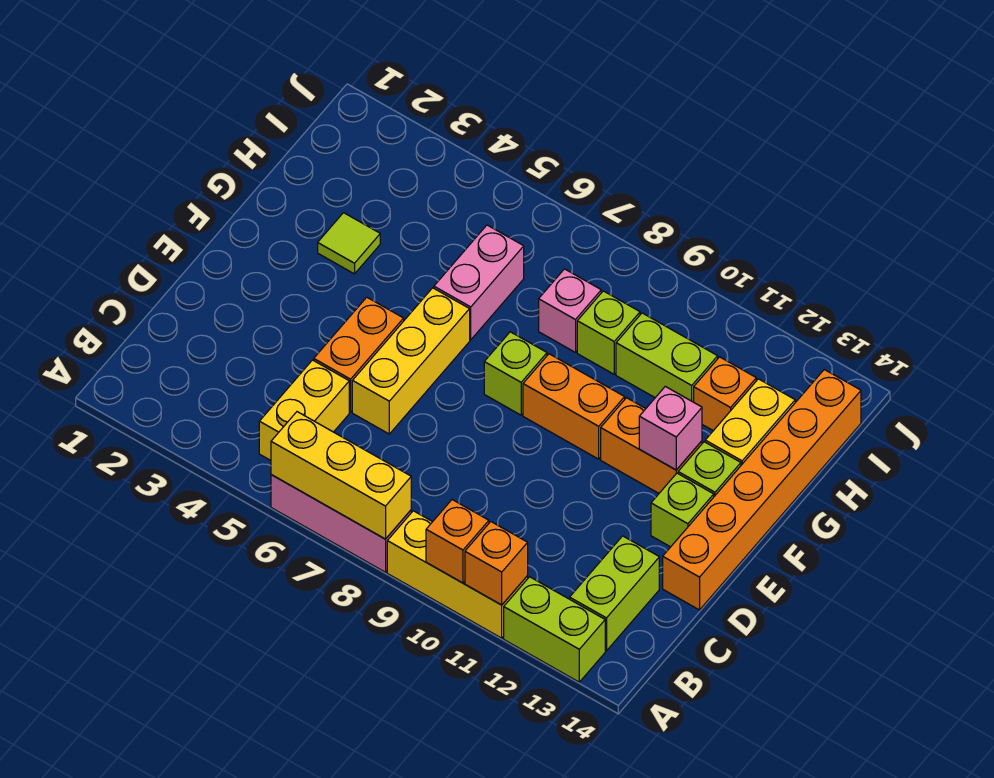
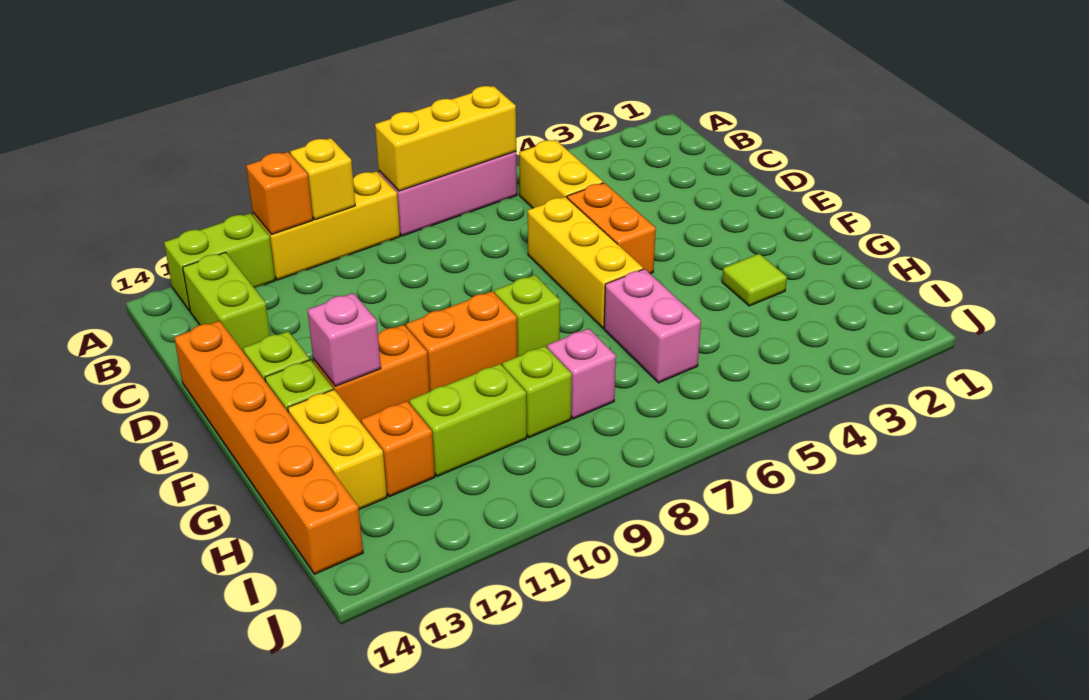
orange 1x1 brick [426,500,489,583] -> yellow 1x1 brick [290,138,355,220]

